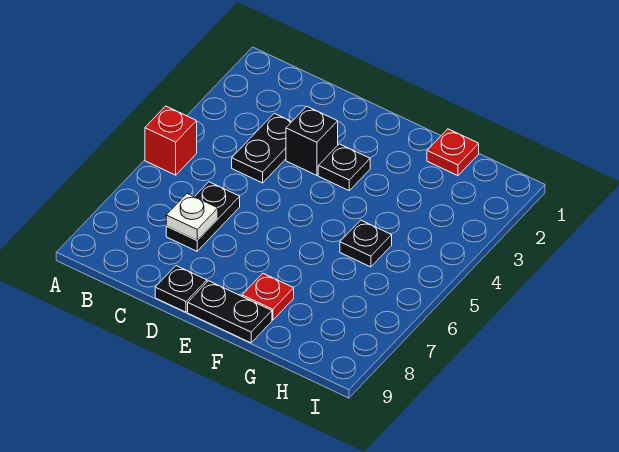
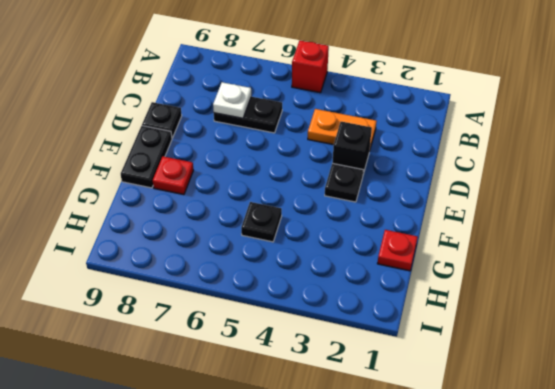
black 1x2 plate [232,113,292,183] -> orange 1x2 plate [308,109,377,148]

